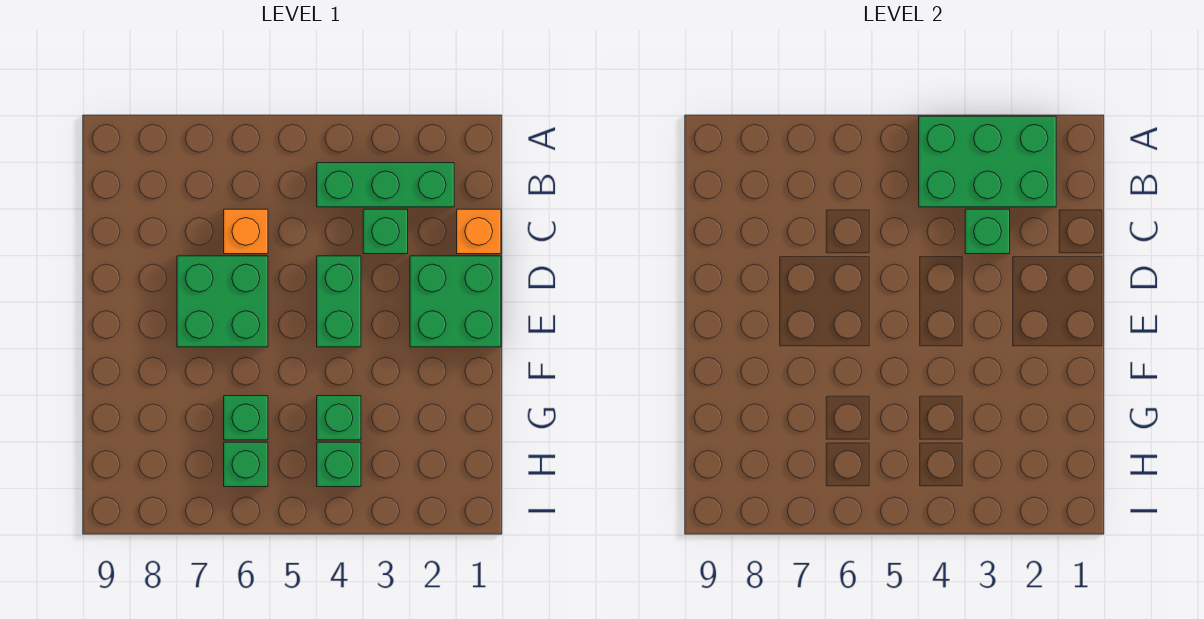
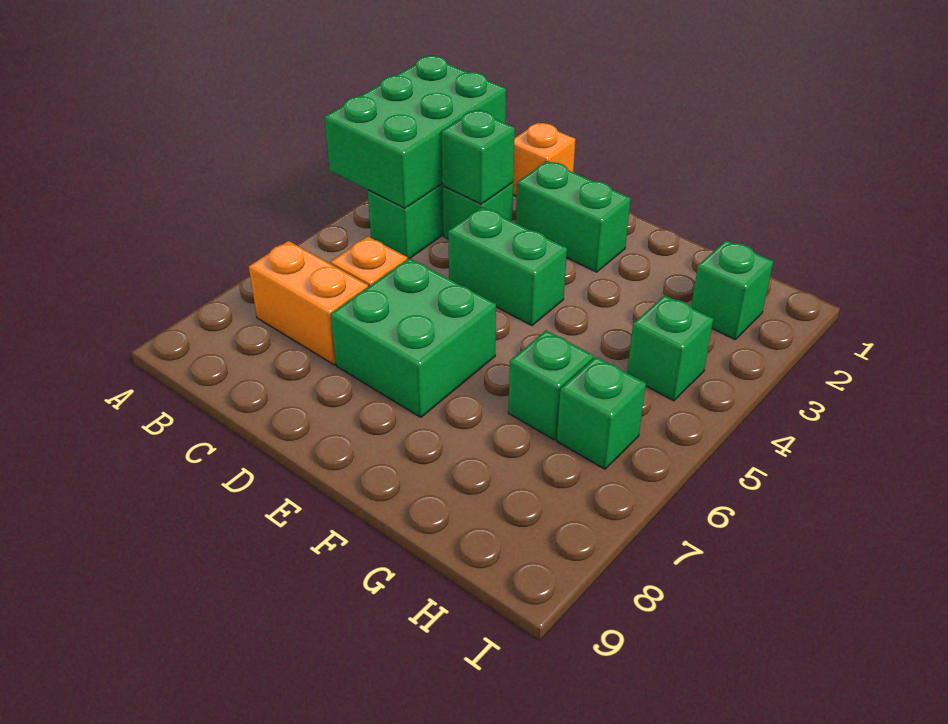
none -> orange 1x2 brick [249,241,368,365]
green 2x2 brick [410,256,501,347] -> green 1x2 brick [516,161,631,272]
green 1x1 brick [317,396,361,440] -> green 1x1 brick moved to [691,240,773,339]

